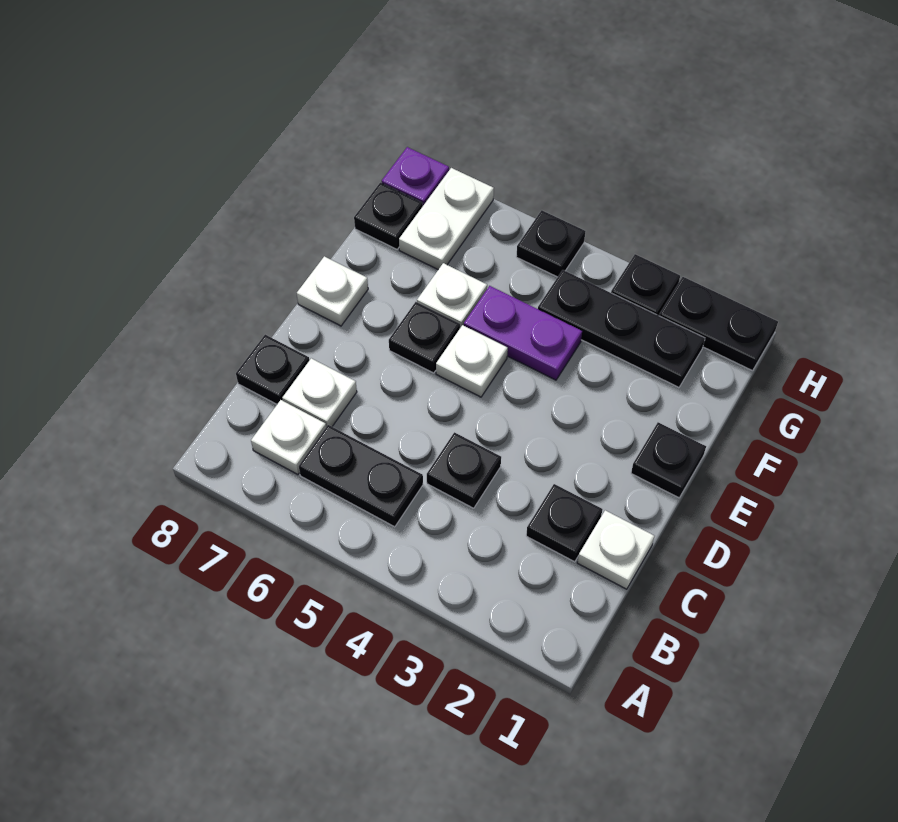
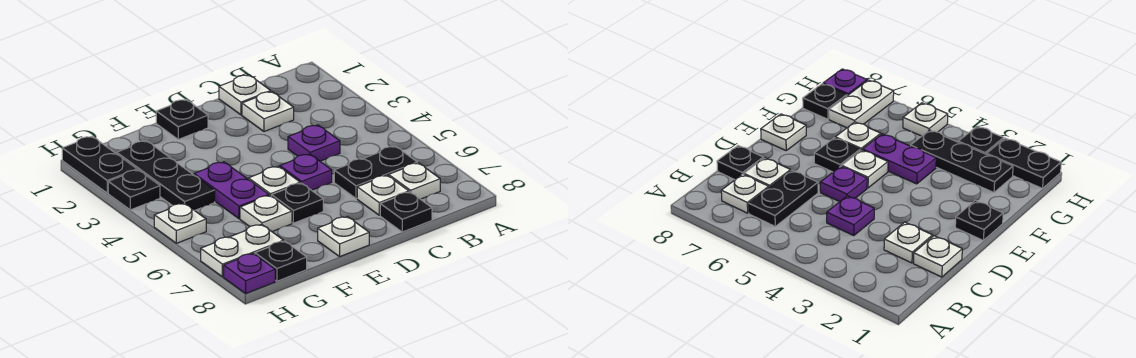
black 1x2 plate [299,425,423,527] -> black 1x2 plate turned to [334,146,417,199]
black 1x1 plate [526,484,602,562] -> white 1x1 plate [242,91,294,132]
black 1x1 plate [427,432,501,508] -> purple 1x1 plate [288,125,340,161]
none -> purple 1x1 plate [280,154,332,190]
black 1x1 plate [516,210,585,277] -> white 1x1 plate [154,203,206,243]

